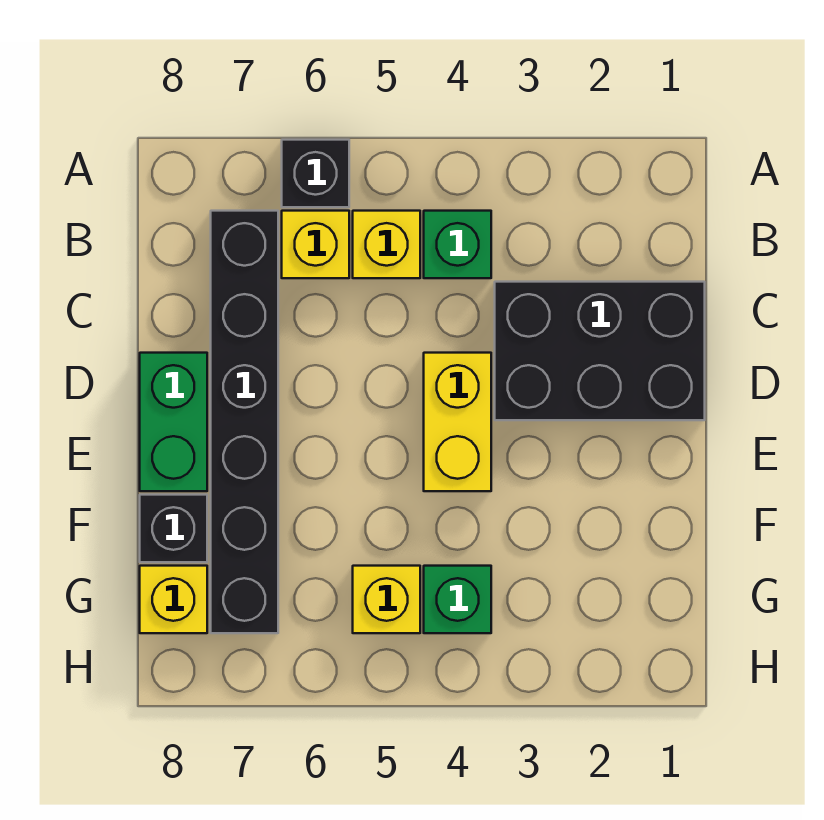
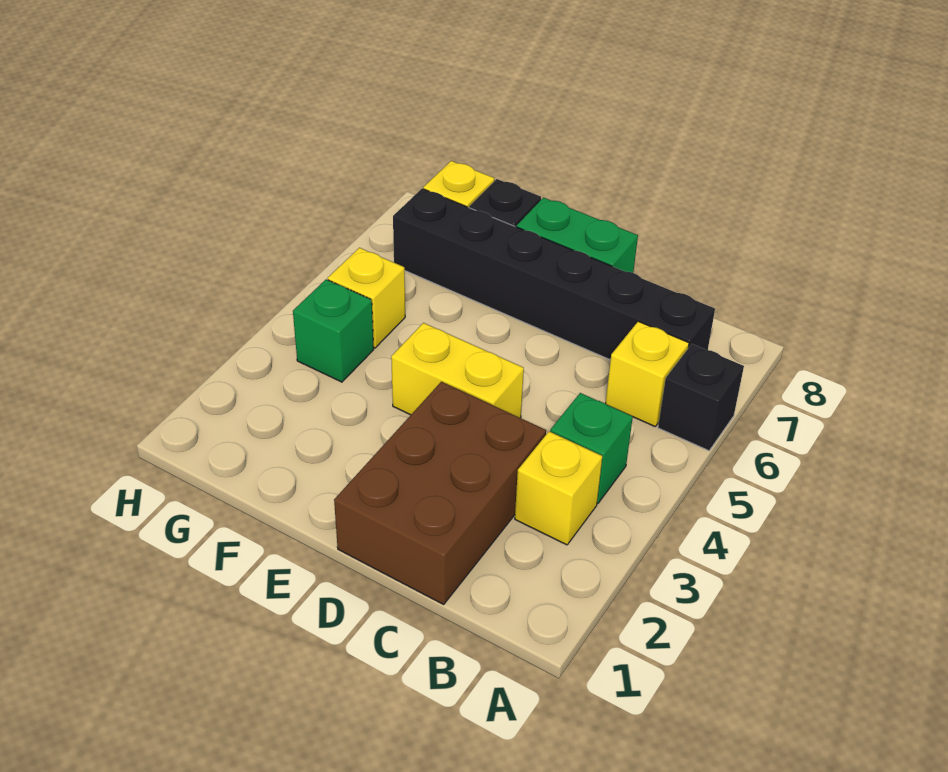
yellow 1x1 brick [353,211,420,278] -> yellow 1x1 brick moved to [515,431,602,545]
black 2x3 brick [495,282,705,420] -> brown 2x3 brick [334,382,546,604]

